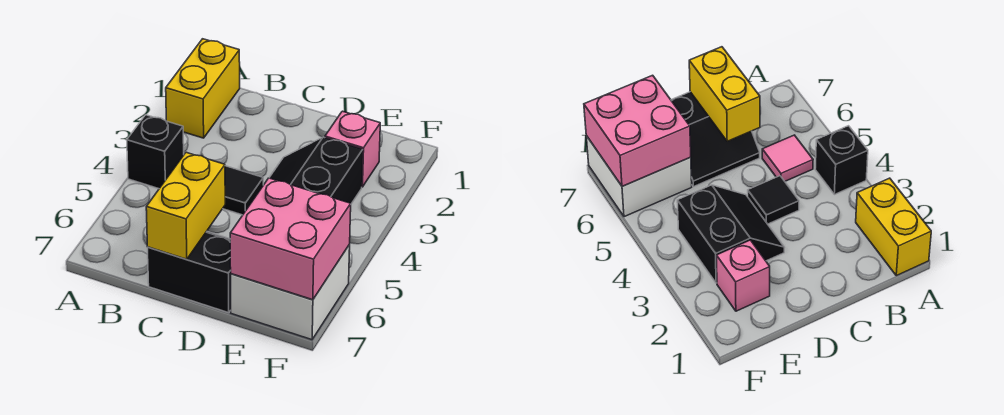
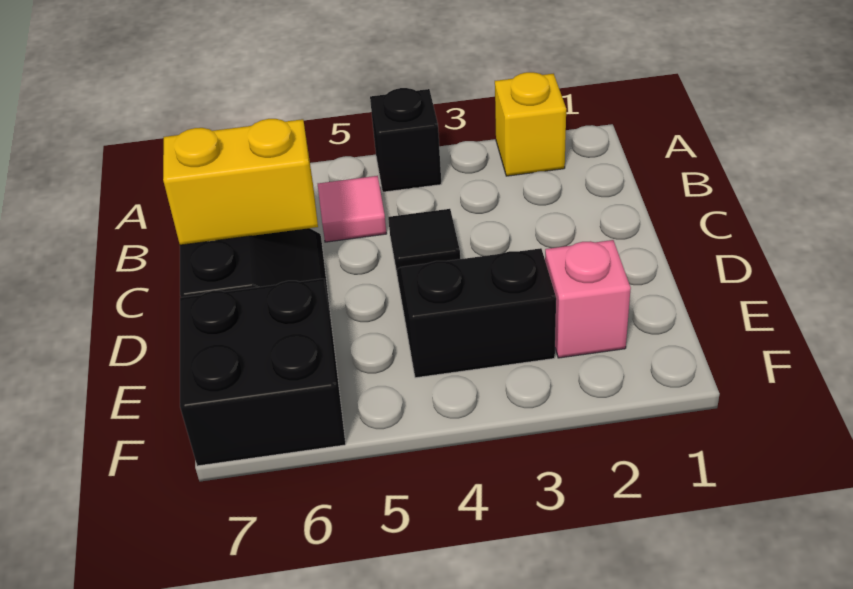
yellow 1x2 brick [166,39,240,138] -> yellow 1x1 brick [495,72,566,176]
white 2x2 brick [231,245,350,340] -> black 2x2 brick [180,279,346,466]
pink 2x2 brick [230,178,351,300] -> none

